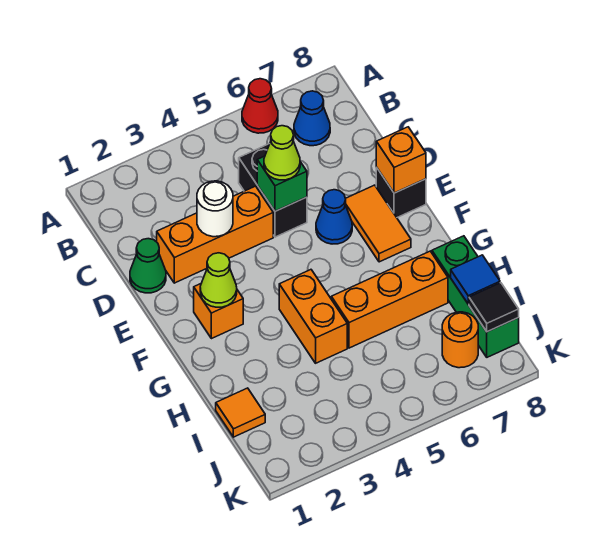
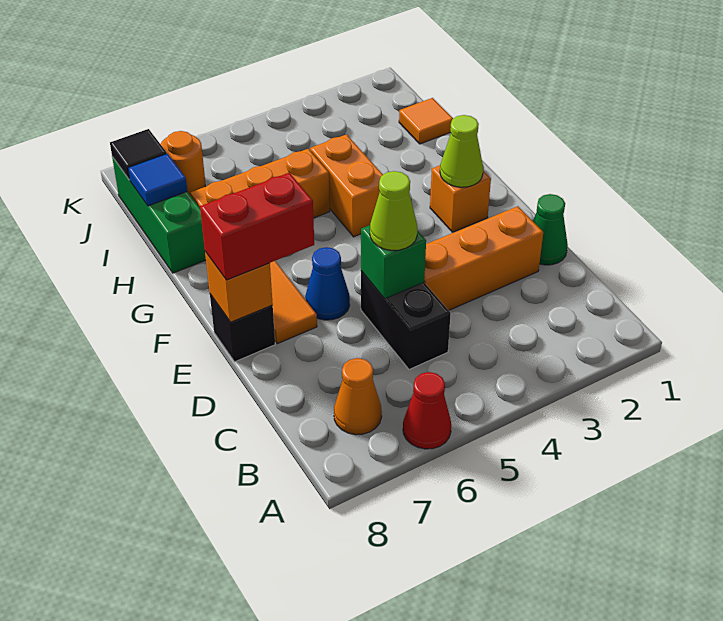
blue 1x1 cone [294,91,330,146] -> orange 1x1 cone [334,358,382,435]
white 1x1 round brick [197,181,233,237] -> none
none -> red 1x2 brick [200,173,314,280]

